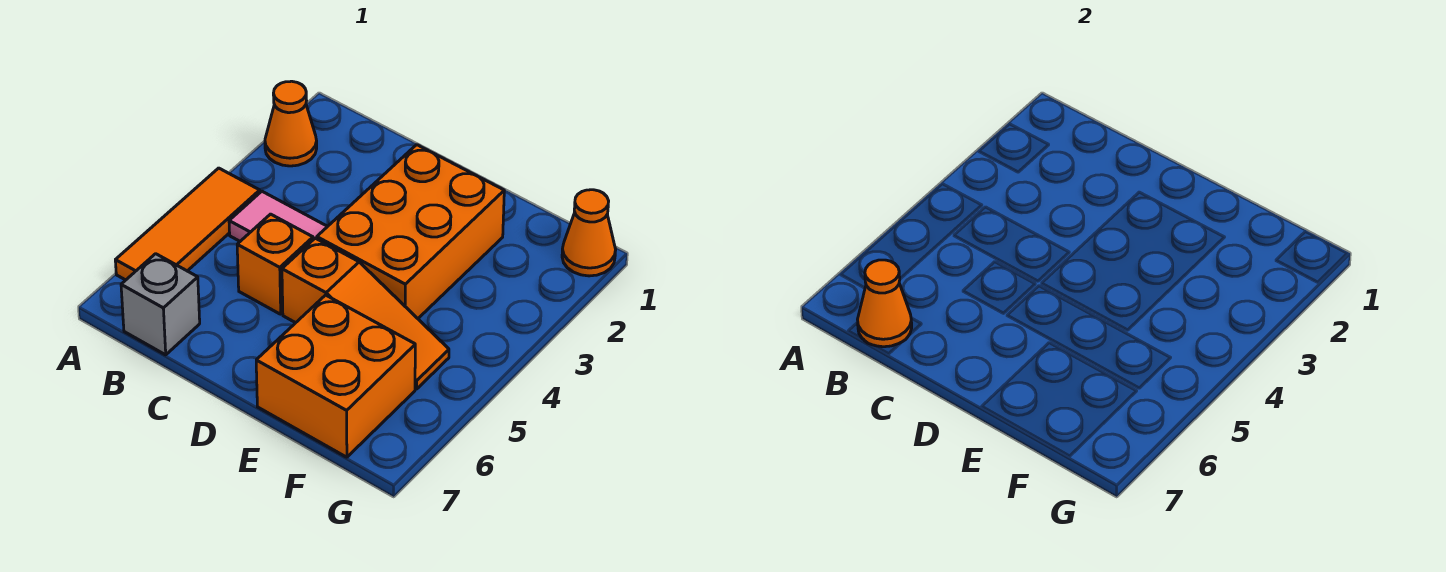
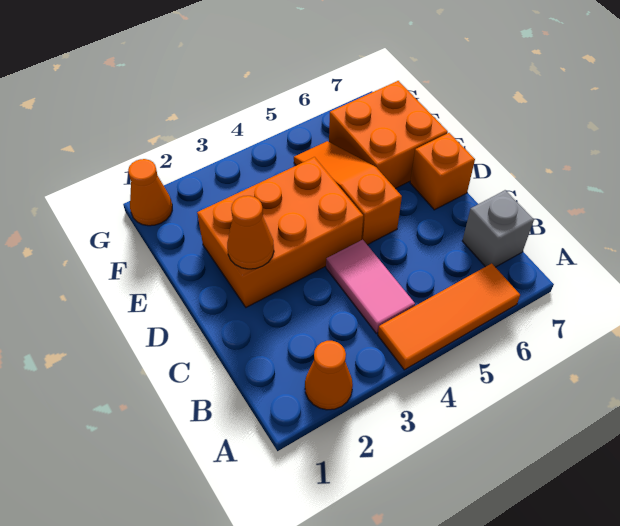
orange 1x1 cone [858,260,912,347] -> orange 1x1 cone moved to [227,196,274,269]
orange 1x1 brick [237,214,313,314] -> orange 1x1 brick moved to [410,133,475,210]

